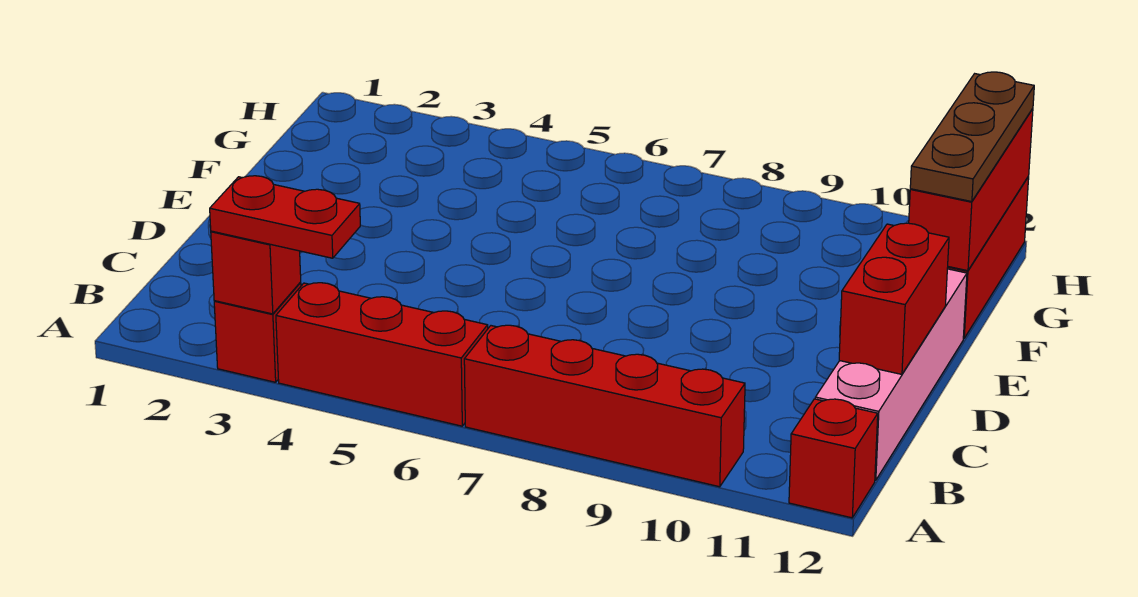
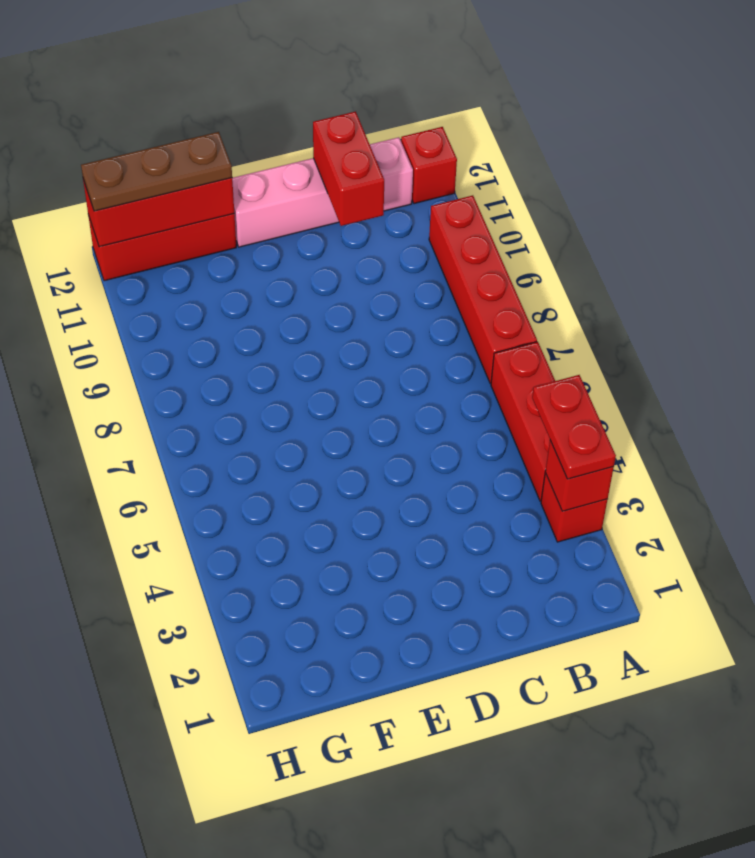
red 1x2 brick [839,223,949,374] -> red 1x2 brick turned to [313,112,384,226]

